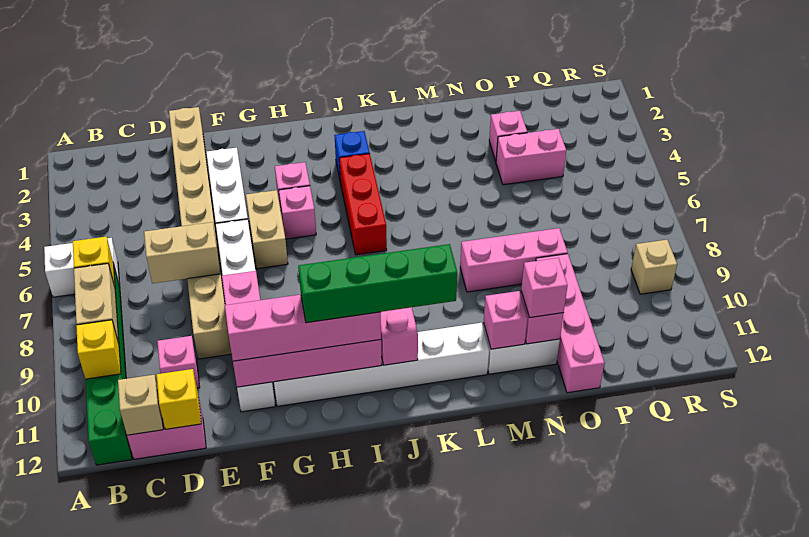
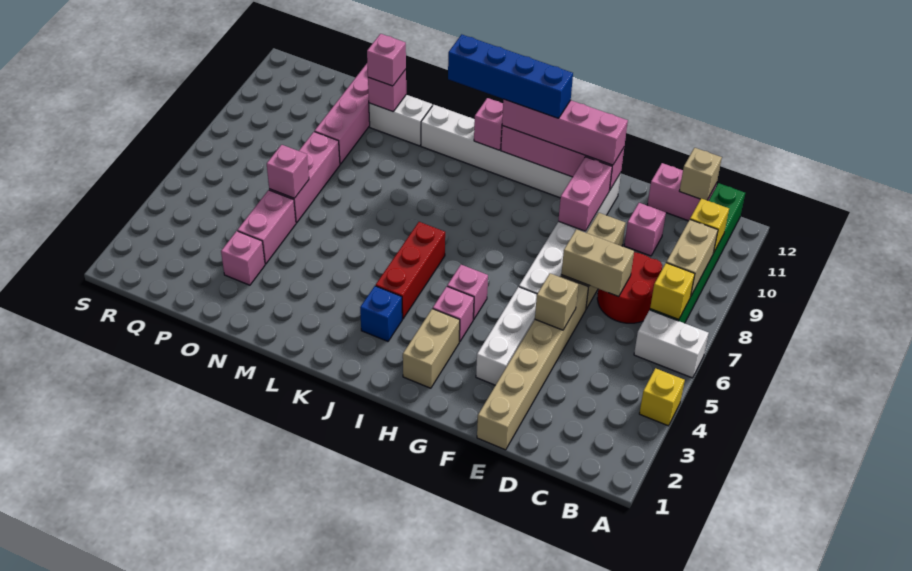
none -> red 2x2 round brick [597,252,662,323]
yellow 1x1 brick [157,369,201,429] -> yellow 1x1 brick moved to [639,368,685,426]
tan 1x2 brick [246,190,288,269] -> tan 1x2 brick moved to [403,309,460,388]
green 1x4 brick [298,244,457,323] -> blue 1x4 brick [448,34,573,118]
pink 1x3 brick [460,228,568,292] -> pink 1x3 brick turned to [269,132,340,223]
pink 1x1 brick [484,291,528,349] -> pink 1x1 brick moved to [267,145,309,198]
pink 1x2 brick [496,129,566,185] -> pink 1x2 brick turned to [237,190,296,264]
tan 1x1 brick [631,240,677,294] -> tan 1x1 brick moved to [535,273,578,330]

